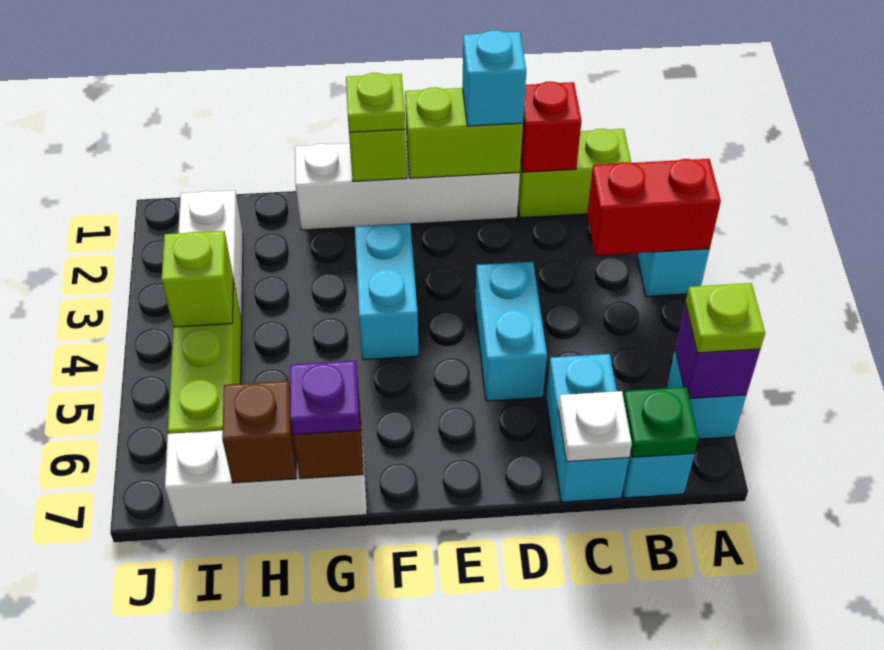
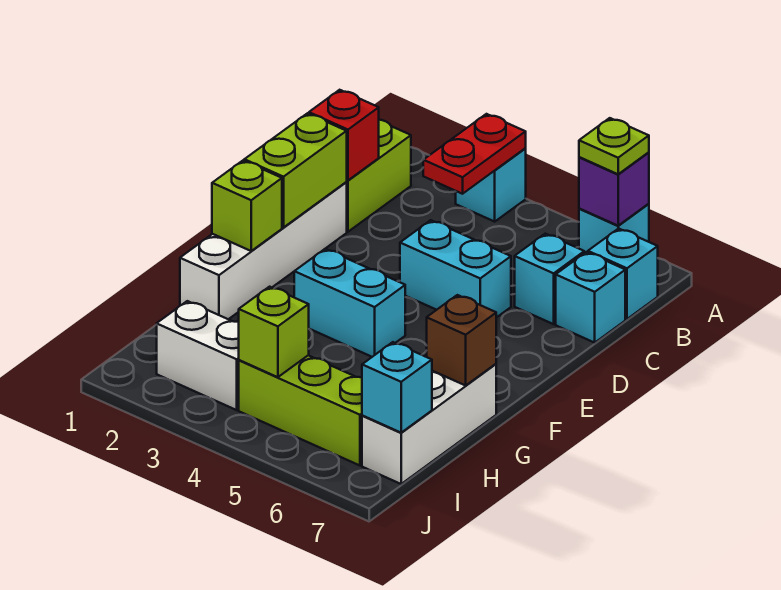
red 1x2 brick [587,159,721,255] -> red 1x2 plate [423,114,526,194]
green 1x1 plate [624,387,699,457] -> none
white 1x1 plate [558,391,632,462] -> none
cyan 1x1 brick [462,30,526,126] -> cyan 1x1 brick moved to [362,342,432,433]
lime 1x1 plate [346,73,405,132] -> none
purple 1x1 plate [290,361,360,435] -> none
brown 1x1 brick [222,381,296,483] -> none

